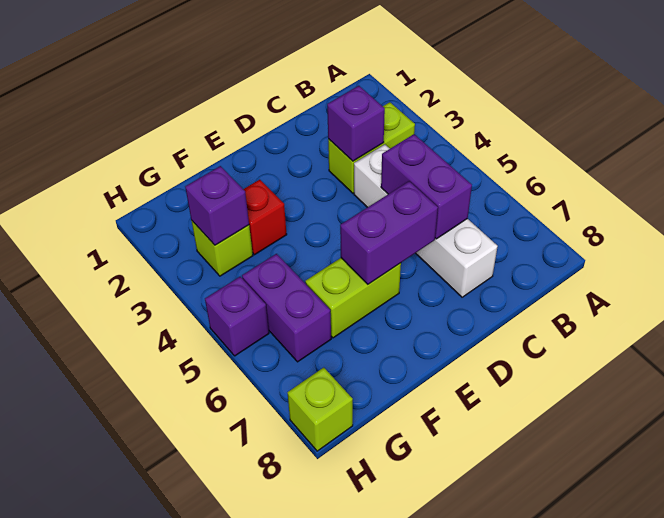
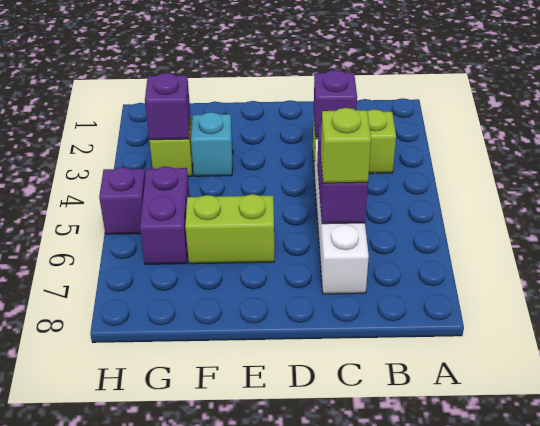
purple 1x2 brick [340,181,438,284] -> none
red 1x1 brick [243,180,287,255] -> cyan 1x1 brick [191,112,233,176]
lime 1x1 brick [288,368,353,451] -> lime 1x1 brick moved to [321,108,371,183]

